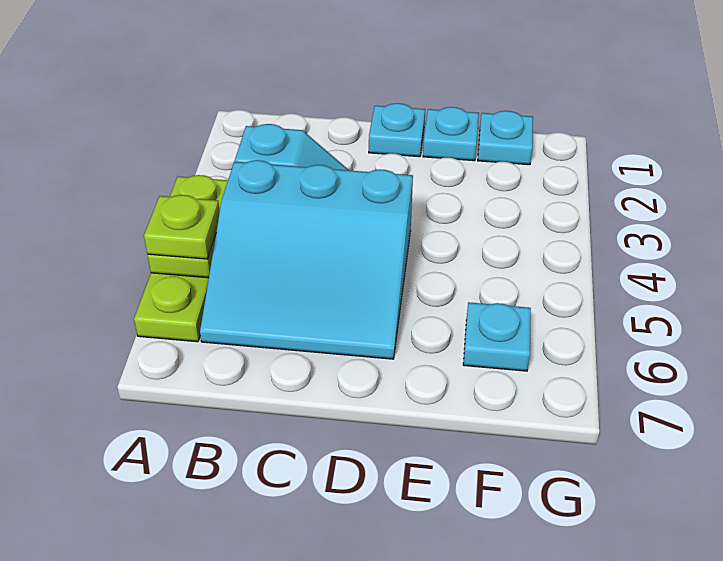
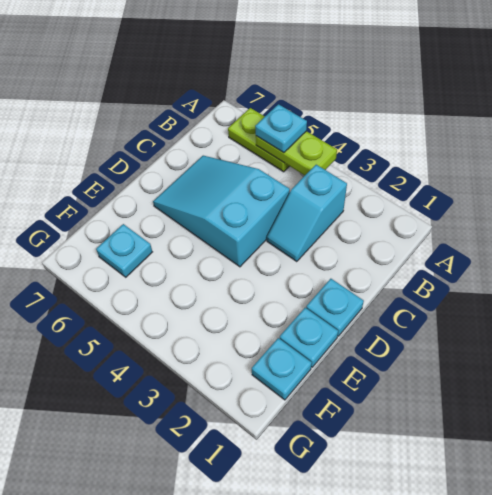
lime 1x1 plate [144,195,220,259] -> cyan 1x1 plate [255,104,307,153]
cyan 3x3 slope [200,160,413,359] -> cyan 2x3 slope [153,156,290,267]

